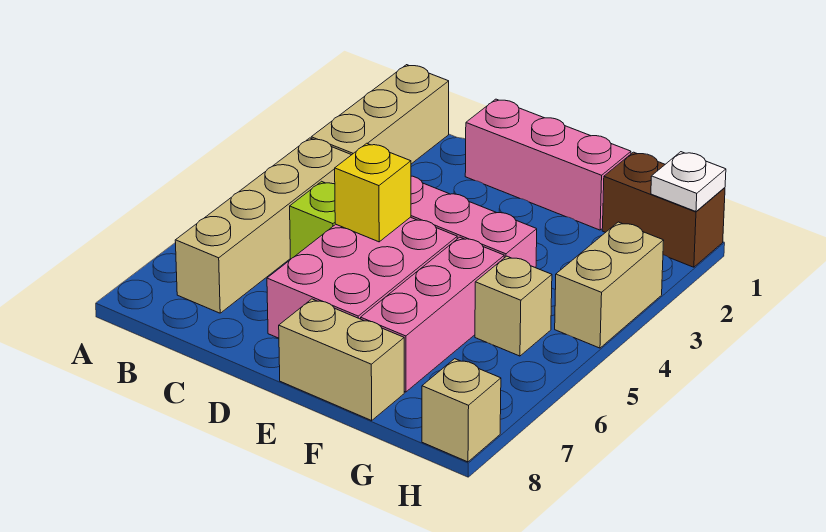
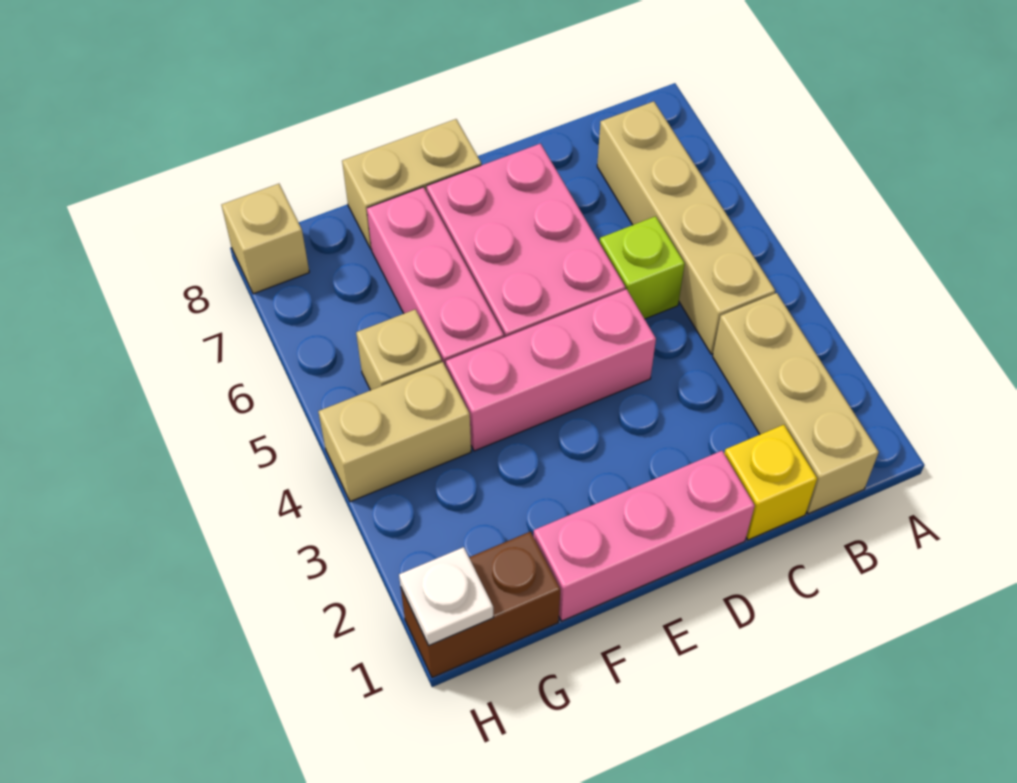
yellow 1x1 brick [335,143,411,242] -> yellow 1x1 brick moved to [724,425,817,540]
tan 1x2 brick [555,222,664,348] -> tan 1x2 brick turned to [318,362,471,502]

